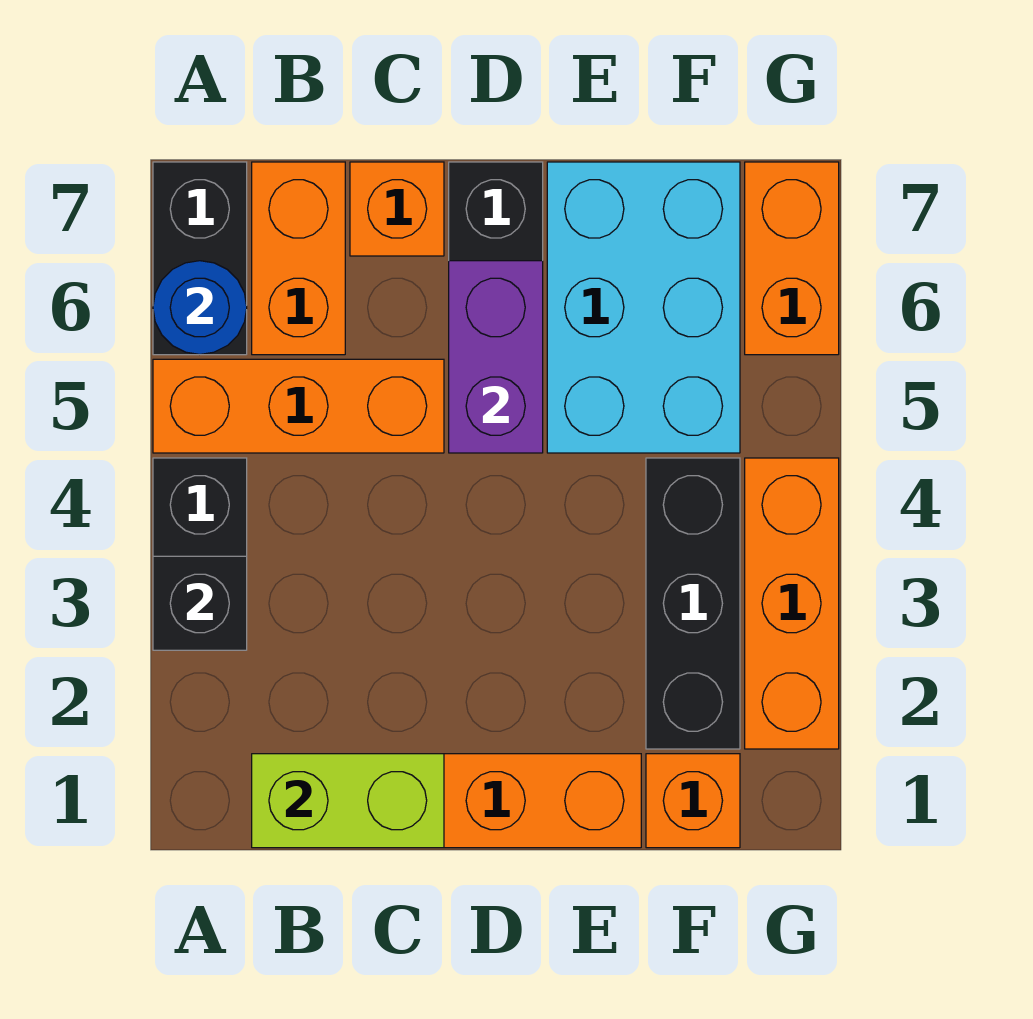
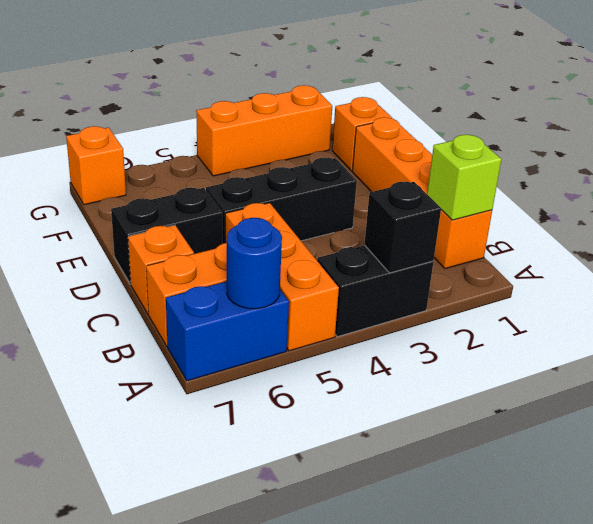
black 1x2 brick [153,162,247,355] -> blue 1x2 brick [166,281,289,381]
lime 1x2 brick [252,754,444,848] -> lime 1x1 brick [427,135,501,220]
purple 1x2 brick [449,261,543,453] -> none
cyan 2x3 brick [547,162,740,453] -> none
black 1x3 brick [646,458,740,749] -> black 1x3 brick moved to [206,158,357,244]
orange 1x2 brick [745,162,839,355] -> orange 1x1 brick [66,126,126,205]

